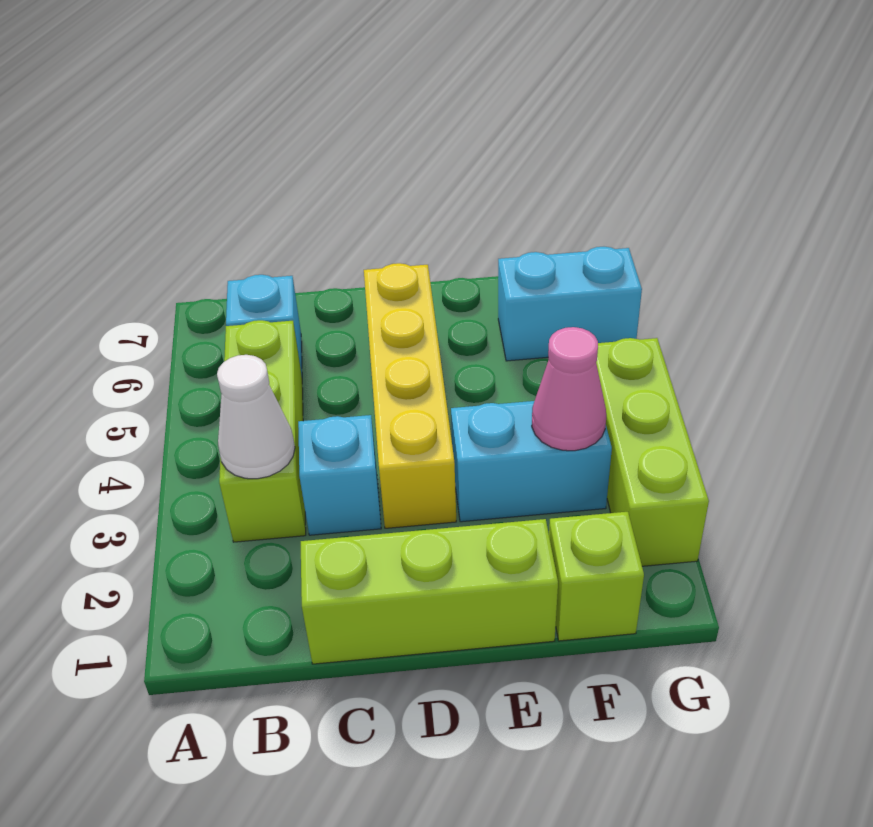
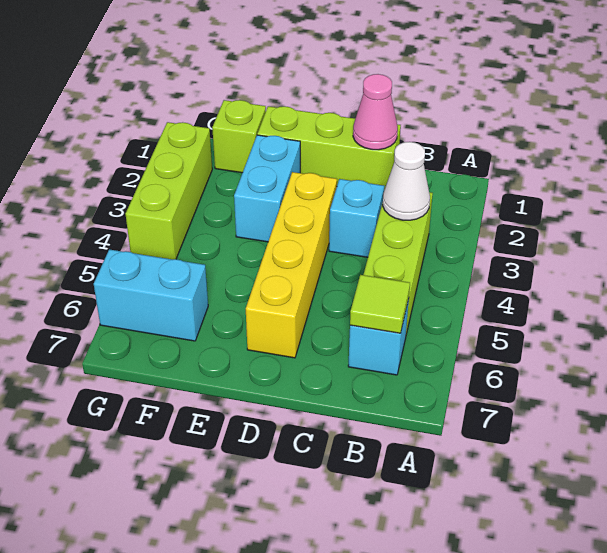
none -> lime 1x1 tile [350,275,410,333]
cyan 1x2 brick [451,401,612,522] -> cyan 1x2 brick turned to [234,135,300,242]
pink 1x1 cone [532,327,606,451] -> pink 1x1 cone moved to [353,74,398,150]

